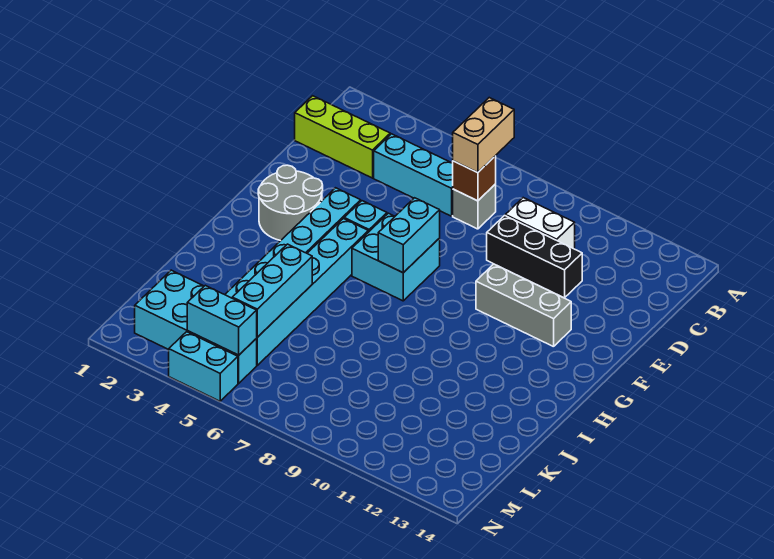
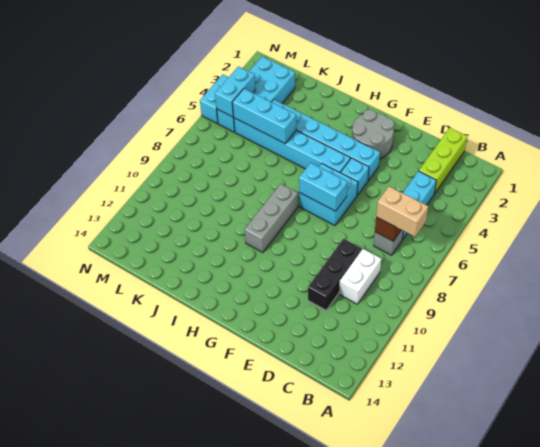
grey 1x3 brick [476,264,571,347] -> grey 1x3 brick moved to [245,184,298,252]

